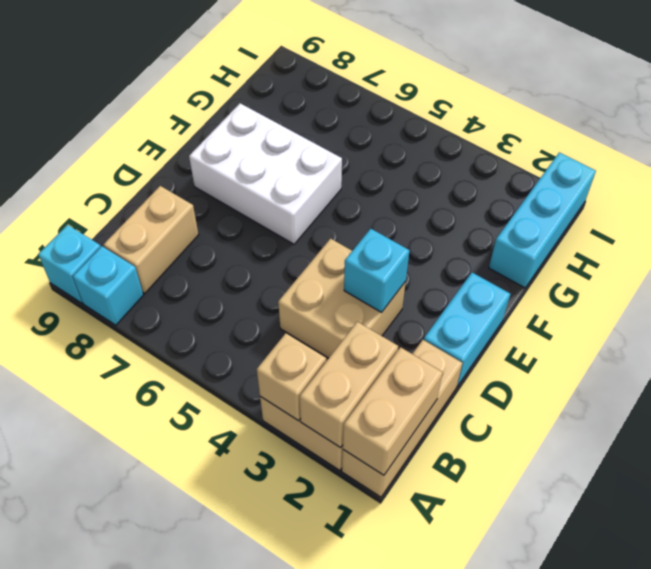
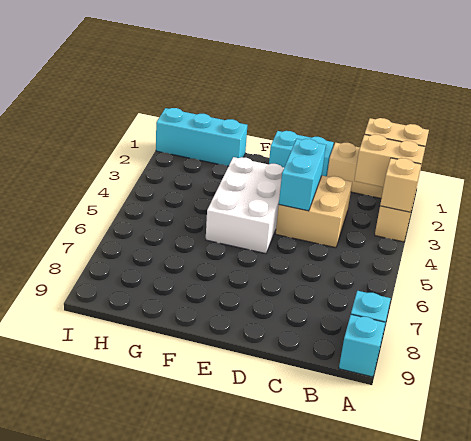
tan 1x2 brick [104,186,199,293] -> none
cyan 1x1 brick [344,229,410,312] -> cyan 1x2 brick [279,139,326,211]
white 2x3 brick [189,103,342,244] -> white 2x3 brick moved to [206,157,284,254]

